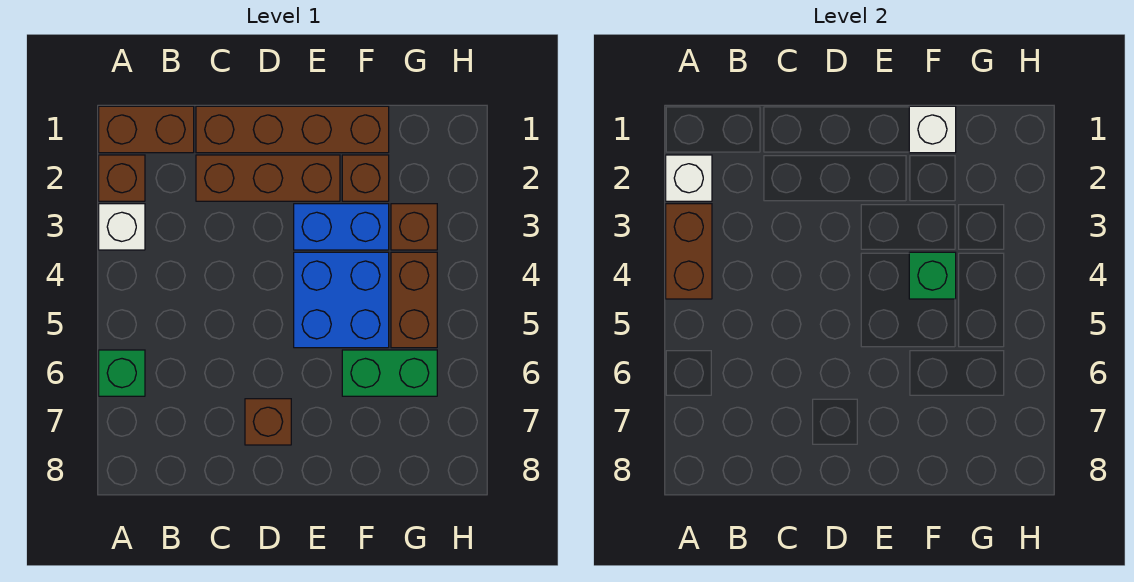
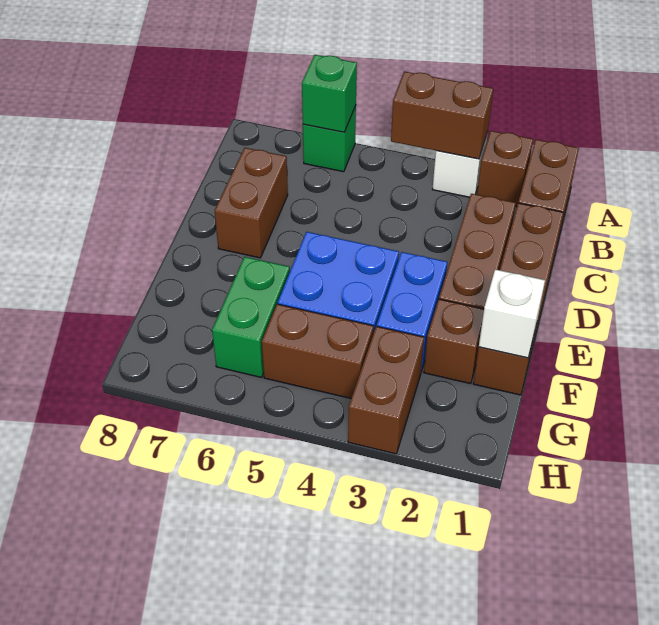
white 1x1 brick [666,155,712,201] -> none
brown 1x1 brick [245,399,291,445] -> brown 1x2 brick [215,148,288,258]
green 1x1 brick [909,252,956,299] -> green 1x1 brick moved to [302,55,357,132]
brown 1x1 brick [391,204,437,250] -> brown 1x2 brick [348,326,424,454]

